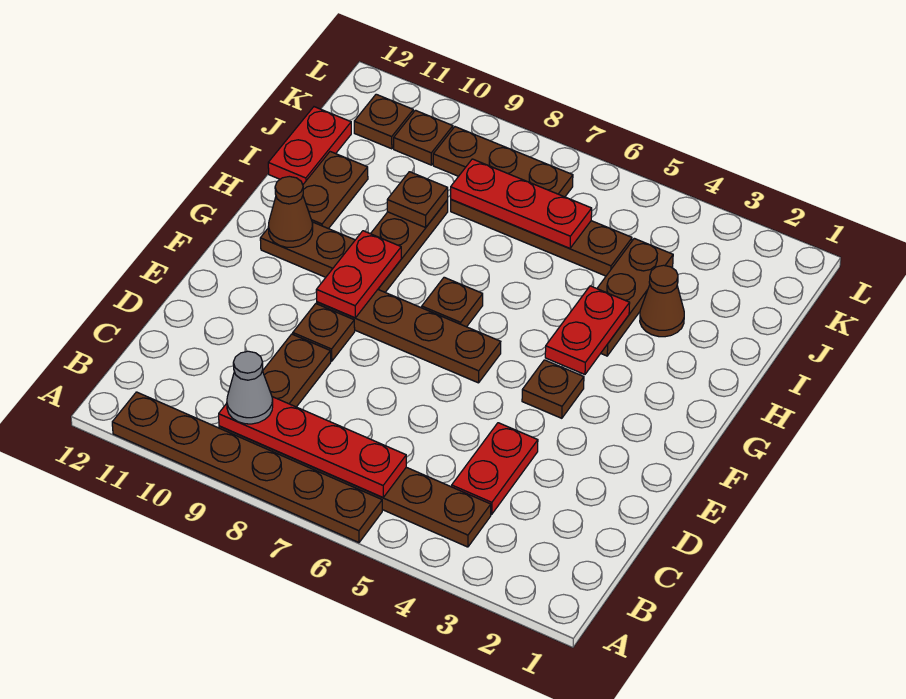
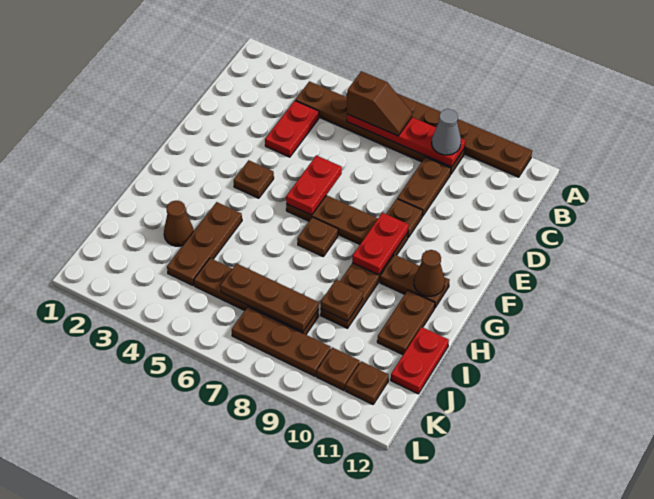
none -> brown 1x2 slope [347,71,412,136]
red 1x2 plate [545,286,630,374] -> red 1x2 plate moved to [286,155,342,215]
red 1x3 plate [451,159,592,248] -> brown 1x3 plate [220,263,319,331]

